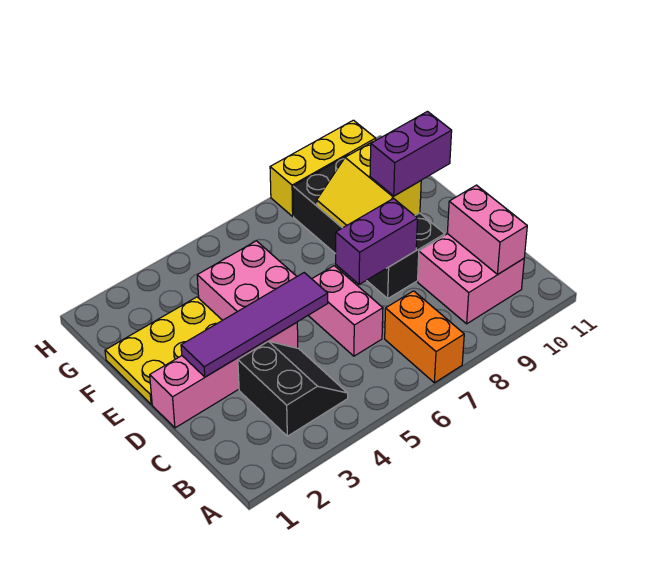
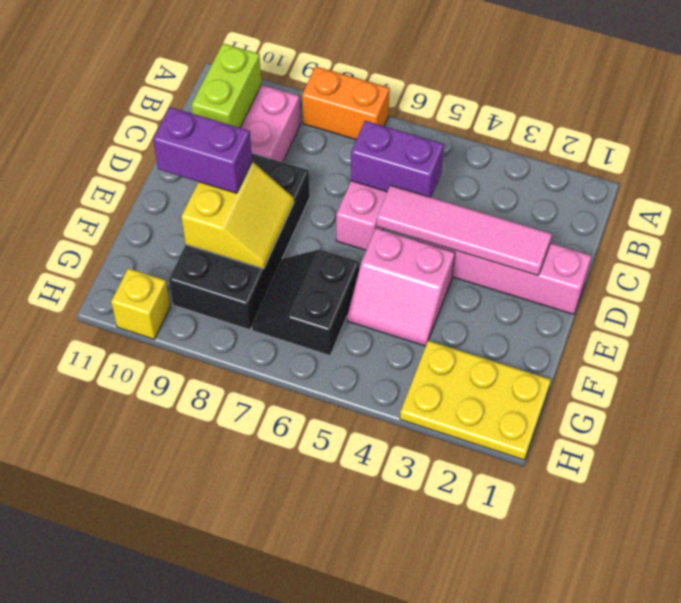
orange 1x2 brick [385,291,464,383] -> orange 1x2 brick turned to [302,66,390,139]
black 2x2 slope [238,341,348,436] -> black 2x2 slope moved to [252,249,359,356]
pink 1x2 brick [447,185,527,274] -> lime 1x2 brick [192,43,261,128]
purple 1x4 tile [181,273,328,377] -> pink 1x4 tile [376,185,552,276]
purple 1x2 brick [336,199,418,285] -> purple 1x2 brick moved to [351,121,444,197]
yellow 2x3 plate [105,297,222,404] -> yellow 2x3 plate moved to [400,341,551,460]
pink 2x2 brick [197,241,297,320] -> pink 2x2 slope [347,228,455,346]
yellow 1x3 brick [270,120,376,216] -> yellow 1x1 brick [111,268,170,339]

